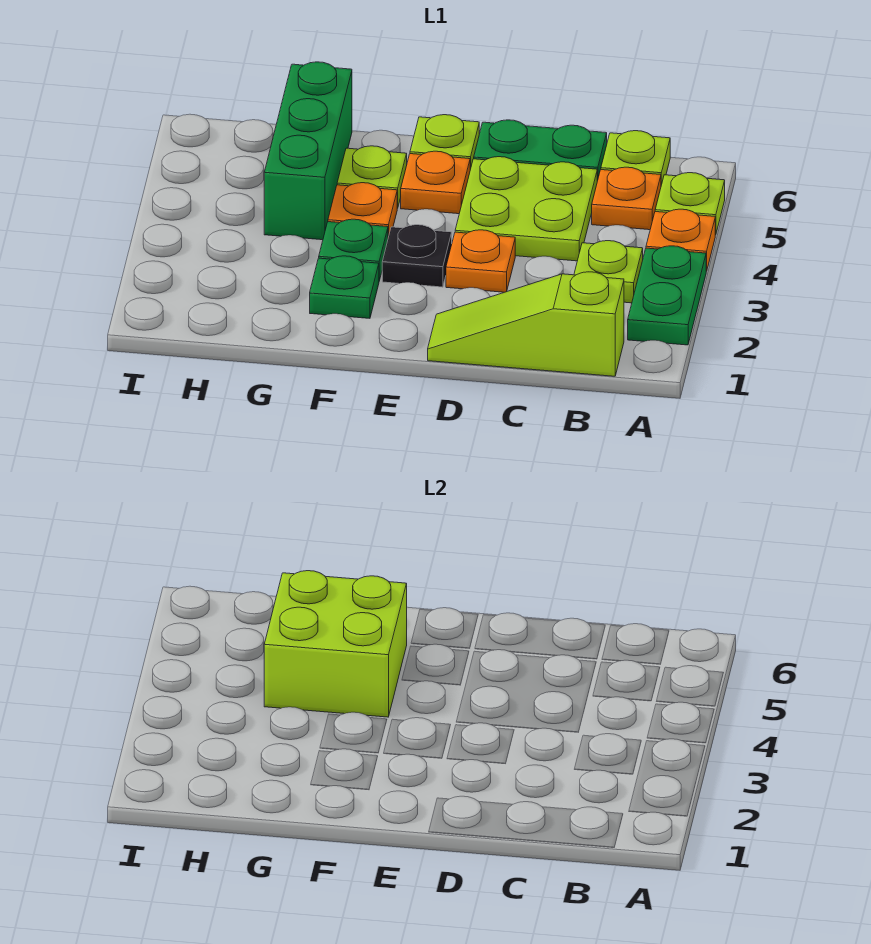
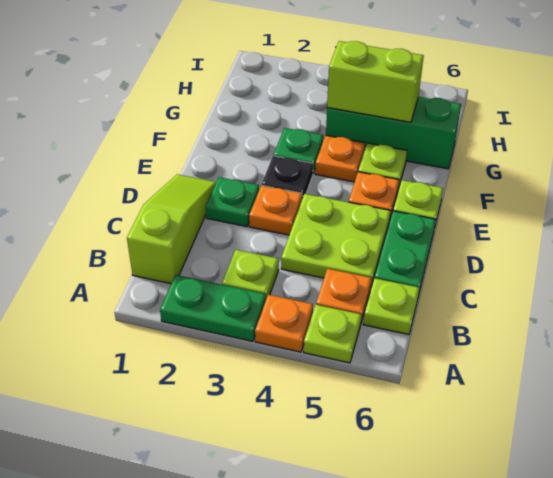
green 1x1 plate [310,256,379,318] -> green 1x1 plate moved to [206,177,259,227]
lime 2x2 brick [264,571,407,717] -> lime 1x2 brick [327,41,424,122]

